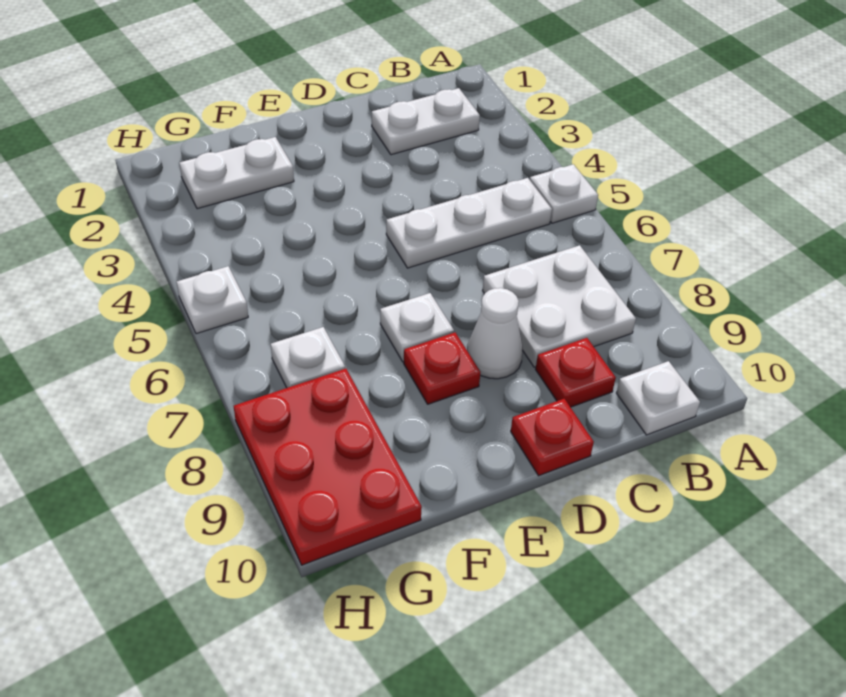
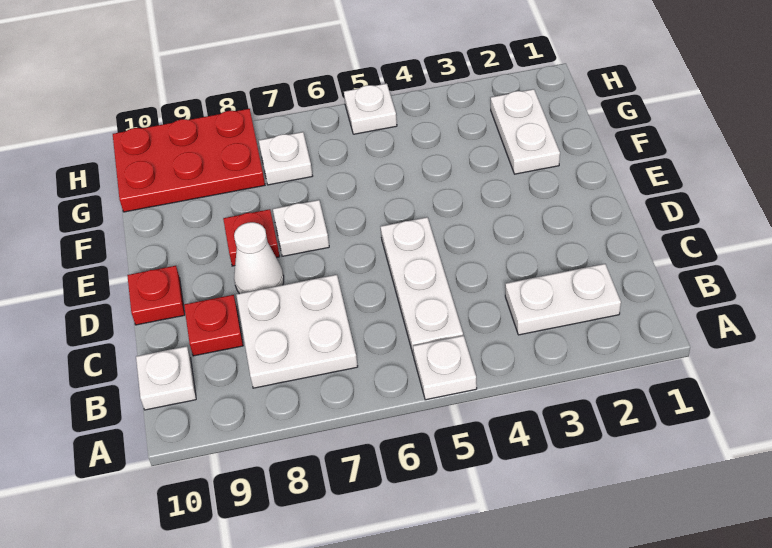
white 1x2 plate [372,88,480,155] -> white 1x2 plate turned to [505,264,621,335]

